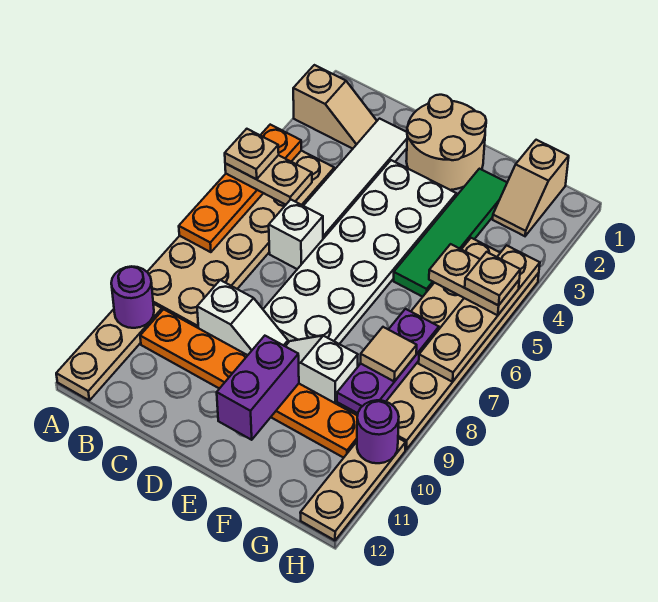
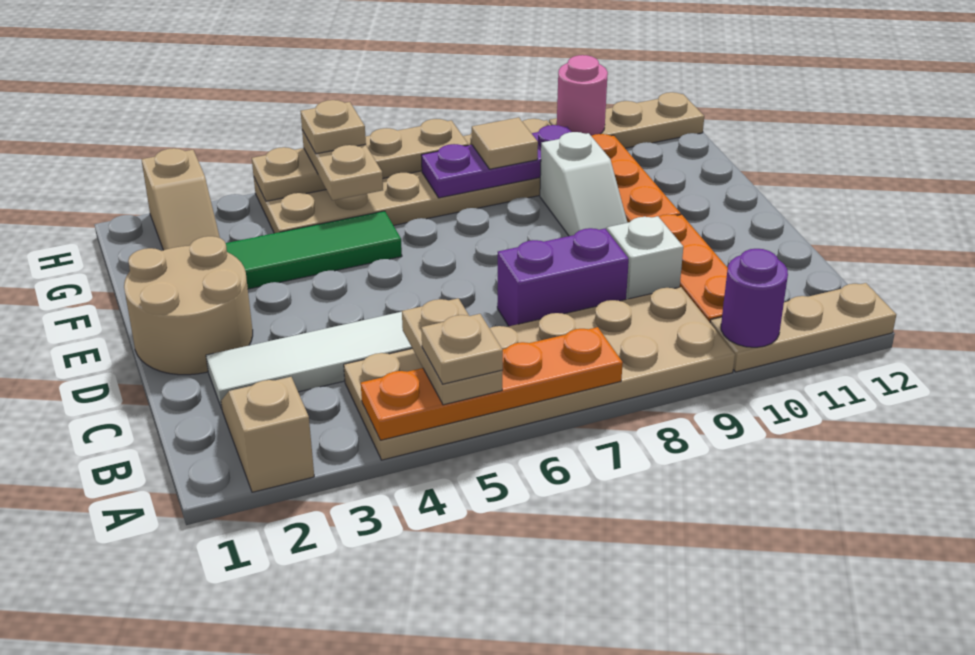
white 1x1 brick [269,200,323,269] -> none
white 2x6 plate [263,160,456,344] -> none
purple 1x2 brick [217,336,299,440] -> purple 1x2 brick moved to [497,228,629,326]
tan 1x2 slope [493,140,569,236] -> tan 1x2 slope turned to [141,148,220,250]
purple 1x1 round brick [357,400,399,463] -> pink 1x1 round brick [557,55,608,136]

